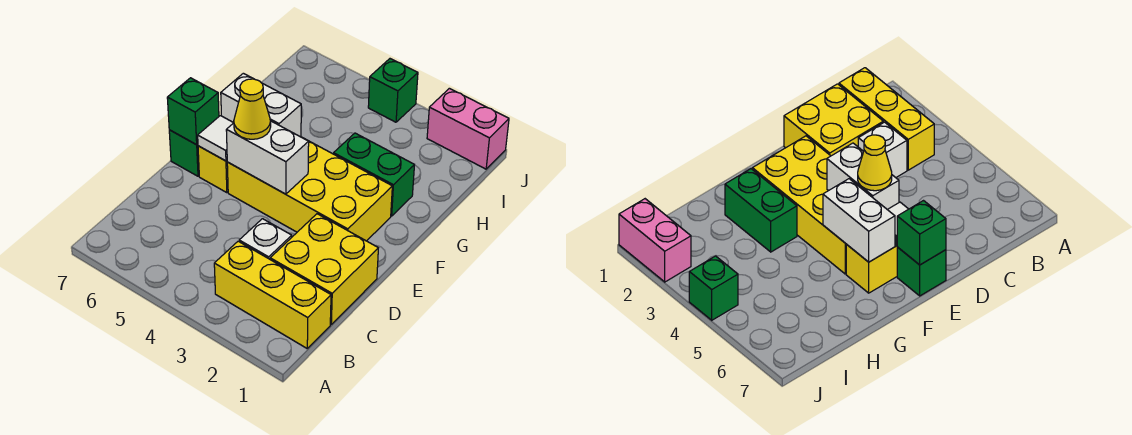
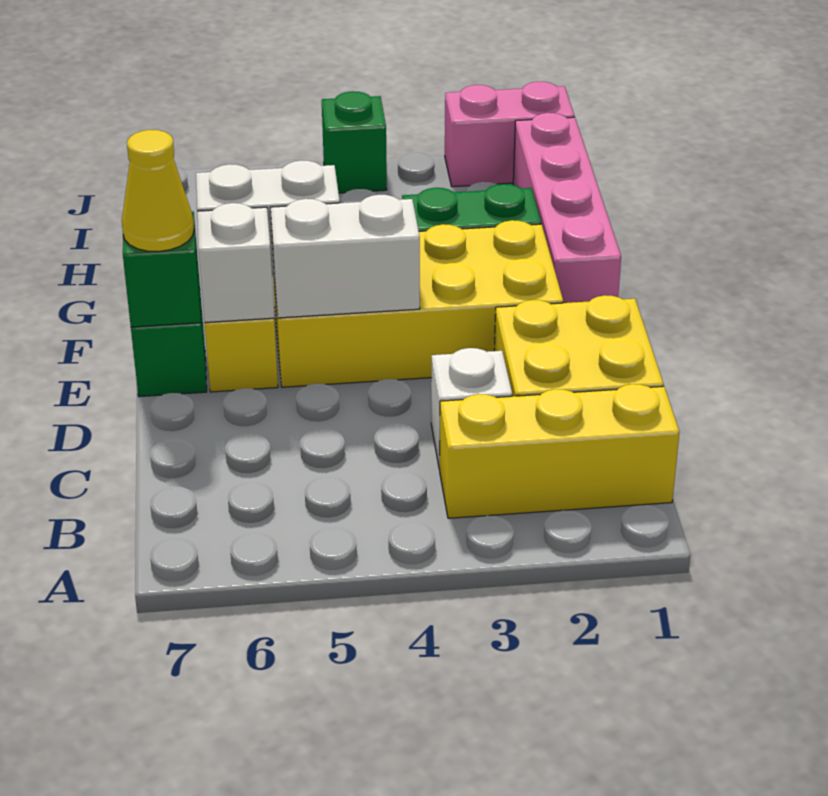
yellow 1x1 cone [234,79,271,139] -> yellow 1x1 cone moved to [122,130,194,252]
white 1x1 tile [198,116,233,161] -> white 1x1 brick [197,203,274,323]
none -> pink 1x4 brick [513,113,621,303]

